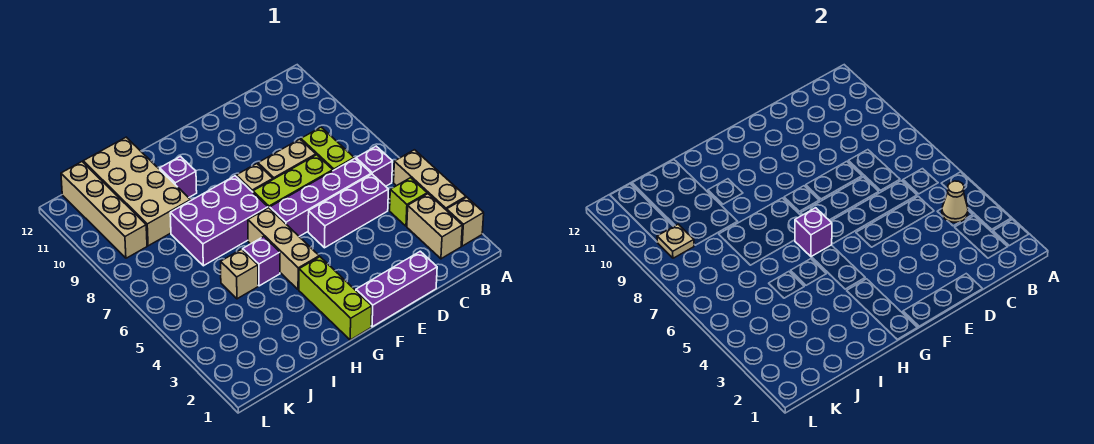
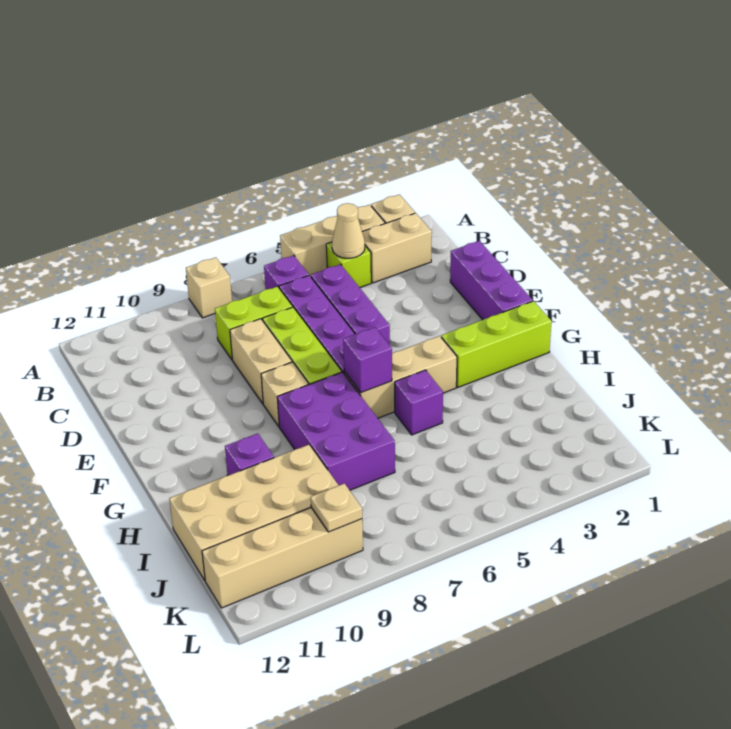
tan 1x1 brick [221,249,258,299] -> tan 1x1 brick moved to [186,257,232,318]

